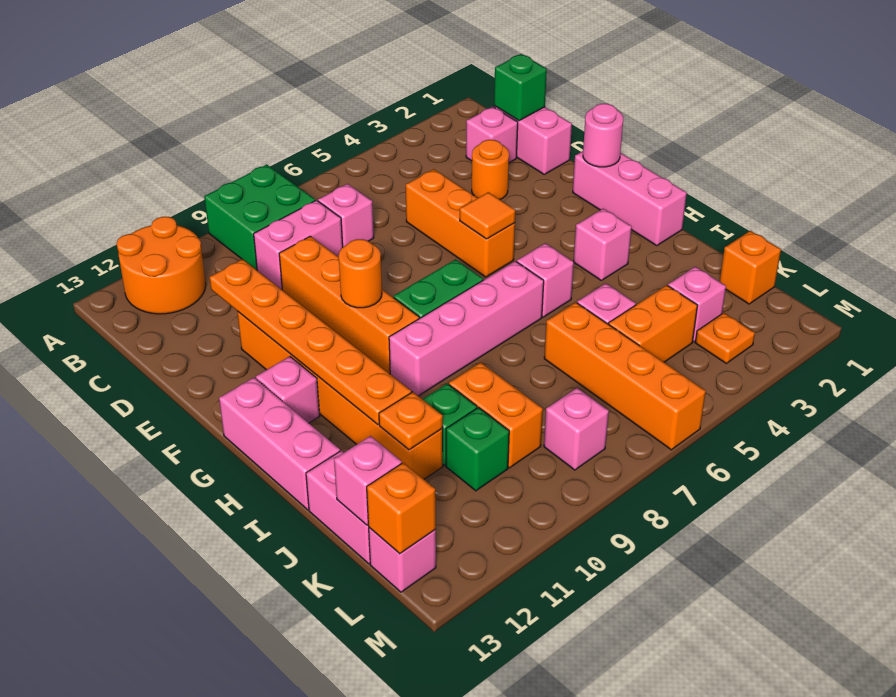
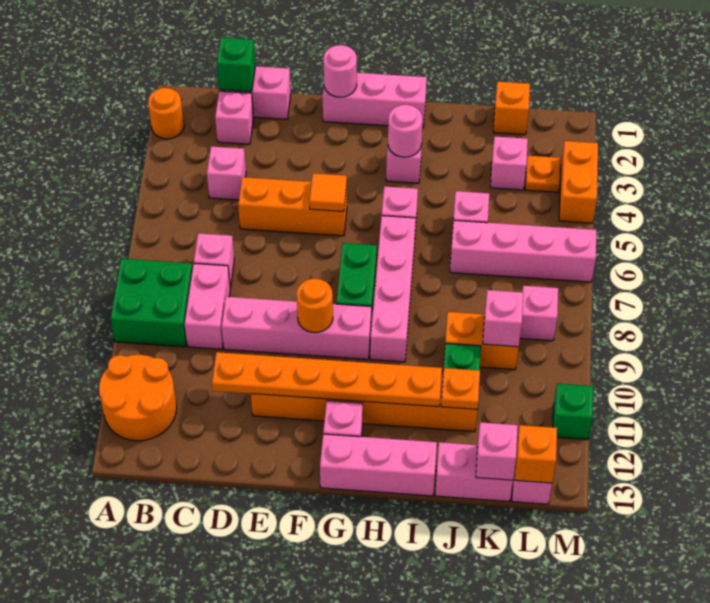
none -> pink 1x1 brick [207,146,246,200]
orange 1x1 round brick [472,140,509,199] -> orange 1x1 round brick moved to [148,88,184,139]
orange 1x4 brick [279,236,419,374] -> pink 1x4 brick [222,297,372,359]
none -> pink 1x1 round brick [388,105,423,157]
orange 1x4 brick [544,302,706,450] -> pink 1x4 brick [450,220,596,282]
orange 1x2 brick [609,285,698,362] -> orange 1x2 brick moved to [559,141,598,223]
none -> pink 1x1 brick [483,290,523,347]
green 1x1 brick [446,408,509,491] -> green 1x1 brick moved to [553,384,593,440]

